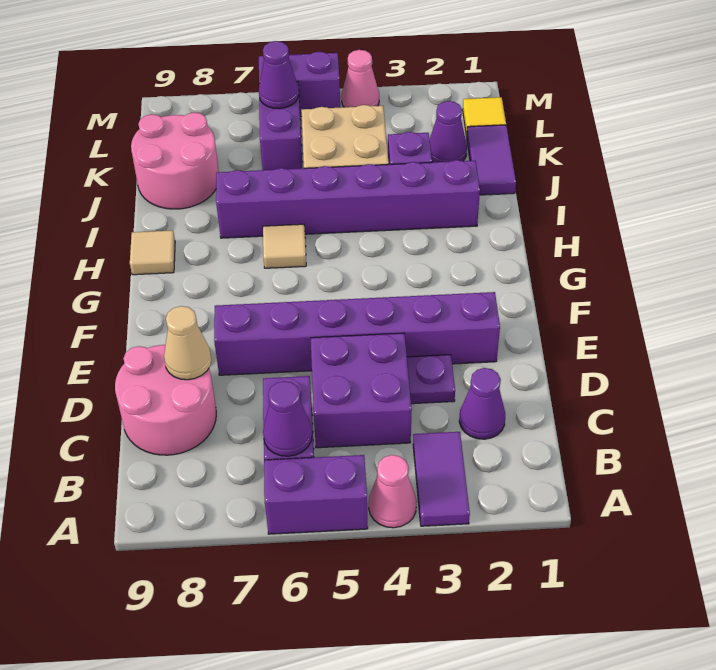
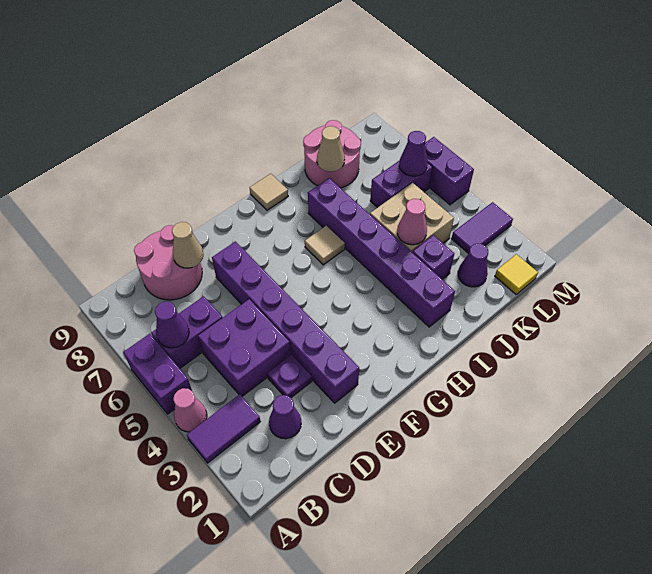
purple 1x2 tile [467,125,516,195] -> purple 1x2 tile moved to [451,202,513,254]
none -> tan 1x1 cone [317,126,345,172]
pink 1x1 cone [341,50,379,107] -> pink 1x1 cone moved to [397,199,427,245]

